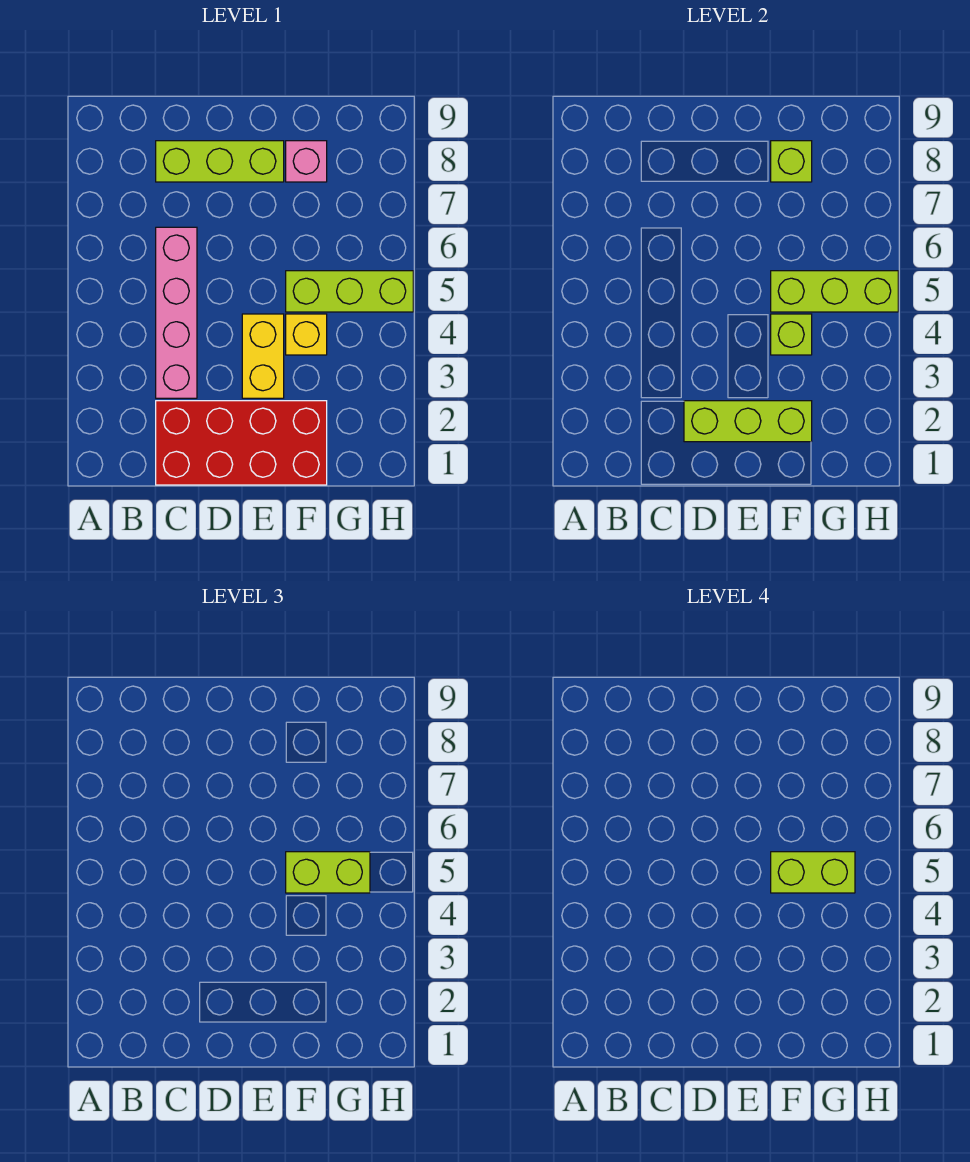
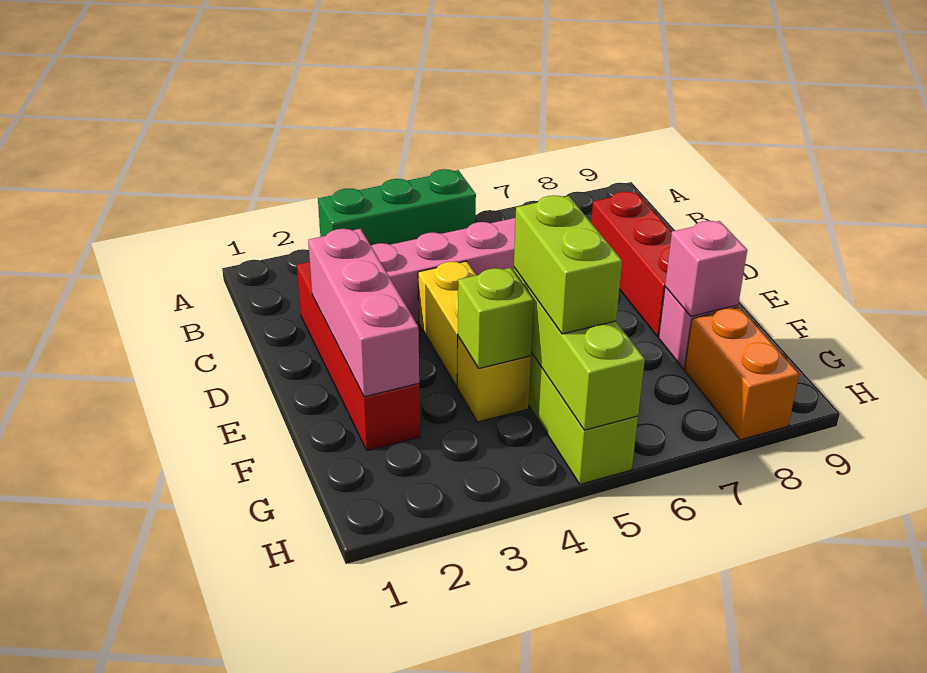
none -> green 1x3 brick [318,169,476,245]
red 2x4 brick [156,401,327,485] -> red 1x4 brick [297,262,420,451]
lime 1x3 brick [156,141,284,182] -> red 1x3 brick [591,192,672,337]
lime 1x3 brick [684,401,812,442] -> pink 1x3 brick [308,229,419,397]
yellow 1x2 brick [242,314,284,398] -> yellow 1x2 brick turned to [418,261,476,387]
lime 1x2 brick [771,852,855,893] -> none
lime 1x1 brick [771,141,812,182] -> pink 1x1 brick [665,221,747,316]
none -> orange 1x2 brick [685,307,799,440]

